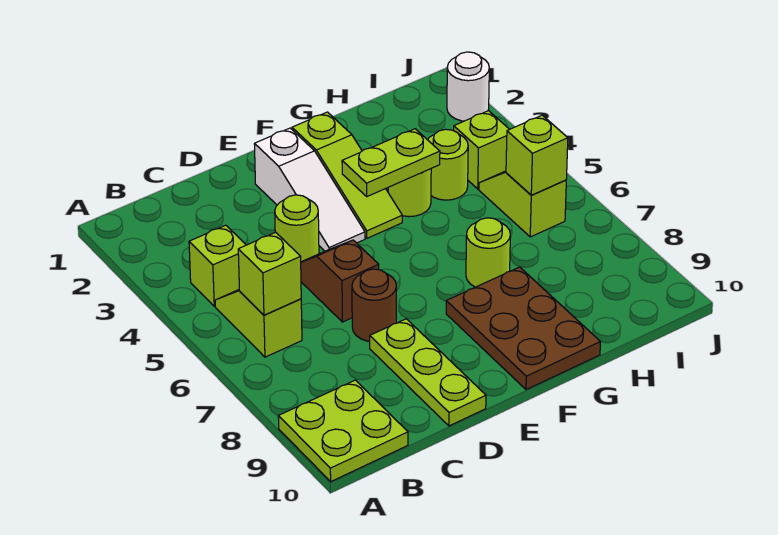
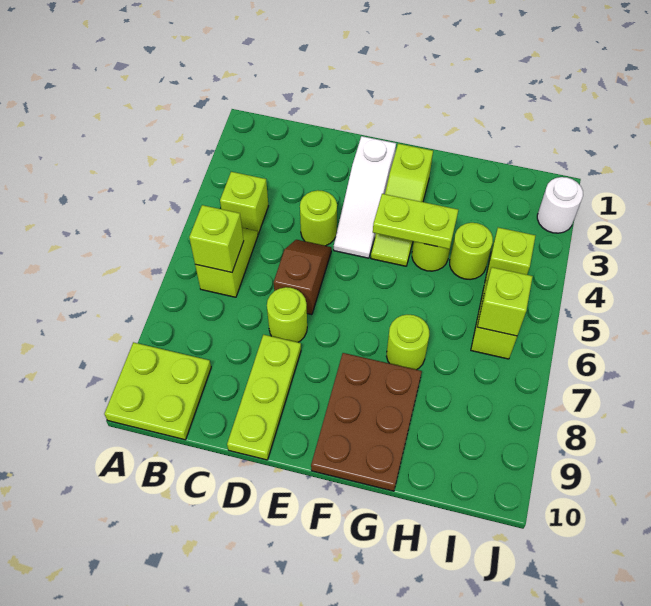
brown 1x1 round brick [352,269,396,341] -> lime 1x1 round brick [267,287,307,342]

